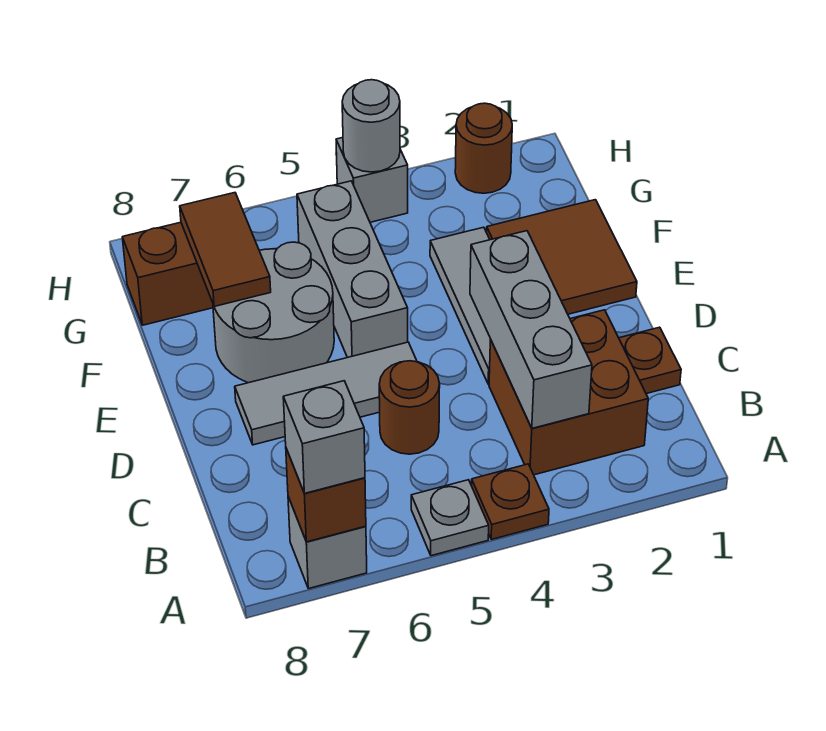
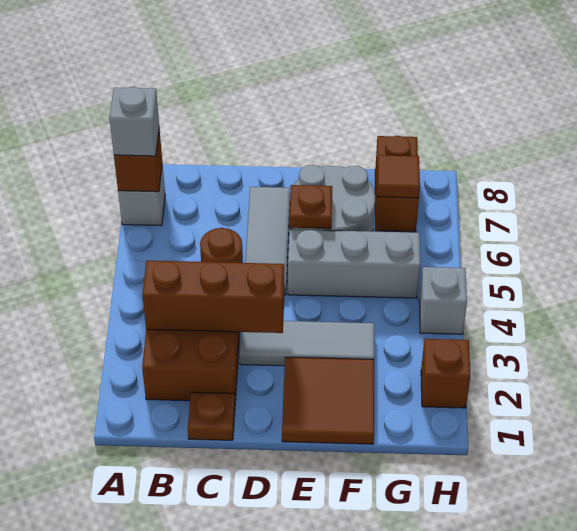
brown 1x1 plate [471,464,549,539] -> brown 1x1 plate moved to [289,185,332,229]
grey 1x1 plate [411,480,489,556] -> none
grey 1x3 brick [470,231,592,428] -> brown 1x3 brick [143,261,284,333]
brown 1x2 tile [180,193,271,307] -> brown 1x1 tile [377,155,420,198]
brown 1x1 round brick [455,103,512,193] -> brown 1x1 brick [421,339,470,408]
grey 1x1 round brick [342,80,400,172] -> none

